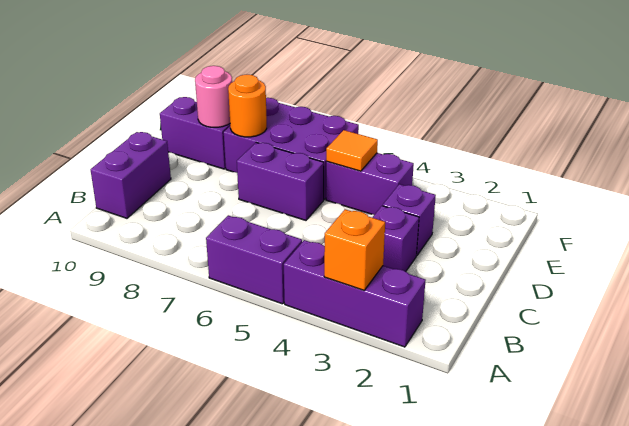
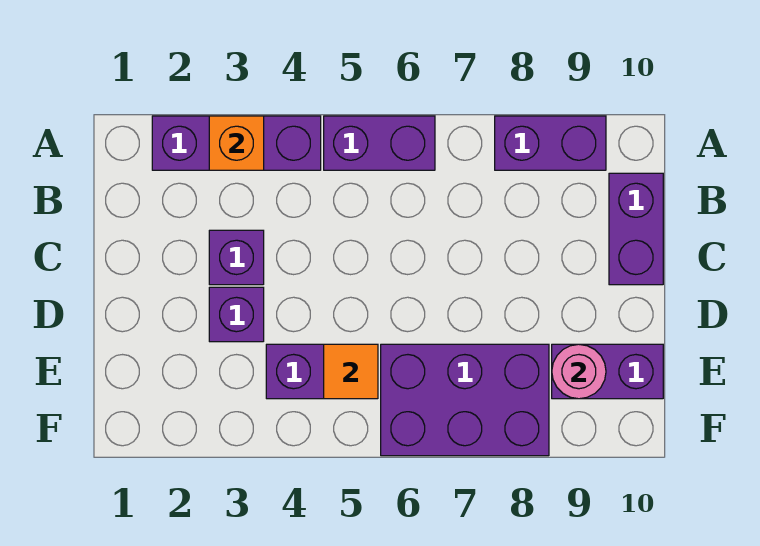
purple 1x2 brick [237,143,324,220] -> purple 1x2 brick moved to [495,116,606,170]
orange 1x1 round brick [228,75,267,137] -> none

